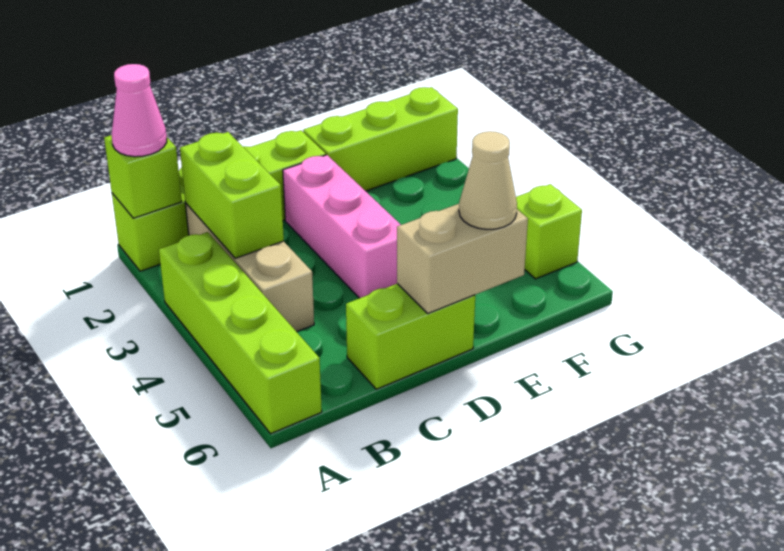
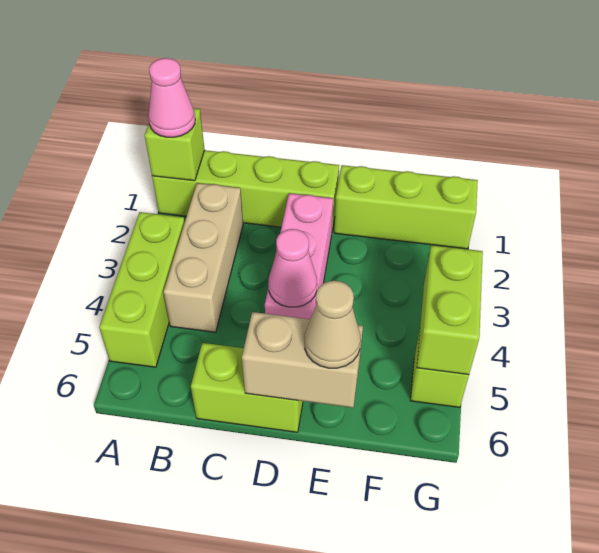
lime 1x4 brick [159,232,322,434] -> lime 1x3 brick [99,212,185,367]
lime 1x2 brick [180,132,284,258] -> lime 1x2 brick moved to [417,245,483,375]
none -> pink 1x1 cone [268,229,317,307]

